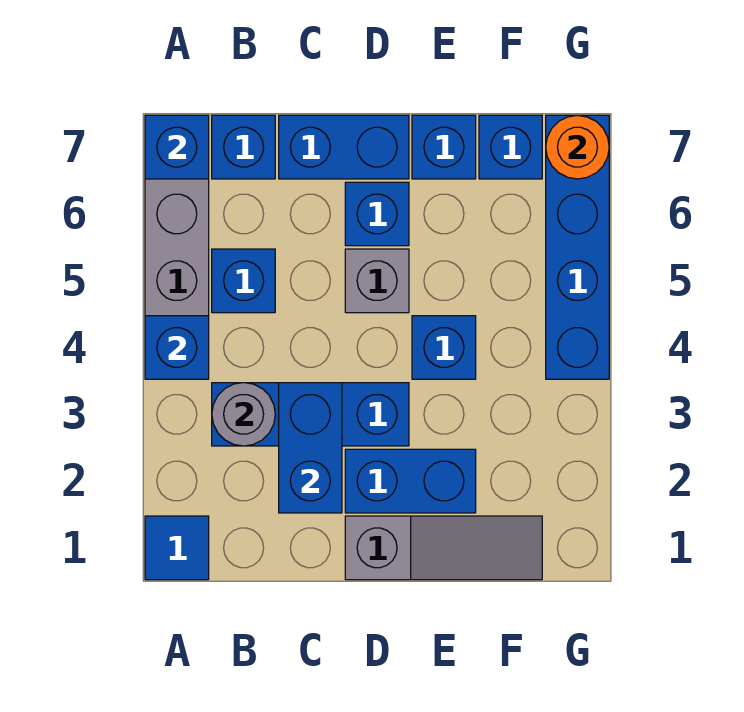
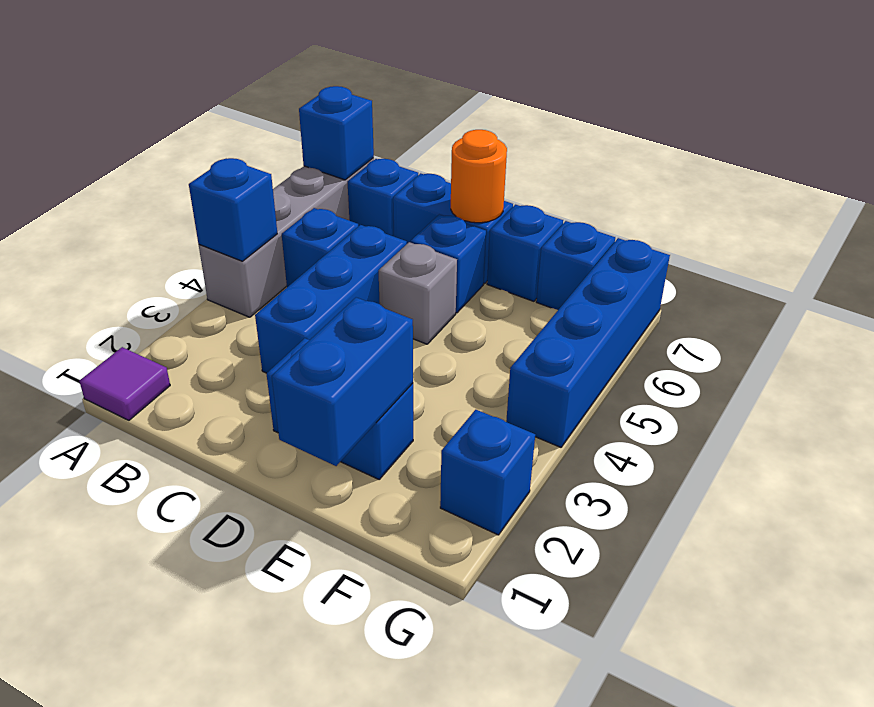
blue 1x1 tile [145,516,209,580] -> purple 1x1 tile [79,347,170,420]
blue 1x3 brick [212,383,409,446] -> blue 1x3 brick turned to [255,225,407,373]
grey 1x1 round brick [212,383,275,446] -> none
blue 1x2 brick [279,383,342,513] -> blue 1x2 brick moved to [272,297,413,466]
grey 1x3 slope [345,516,542,580] -> none
blue 1x1 brick [412,316,476,379] -> blue 1x1 brick moved to [440,410,535,535]
orange 1x1 round brick [546,115,609,179] -> orange 1x1 round brick moved to [451,130,507,223]

